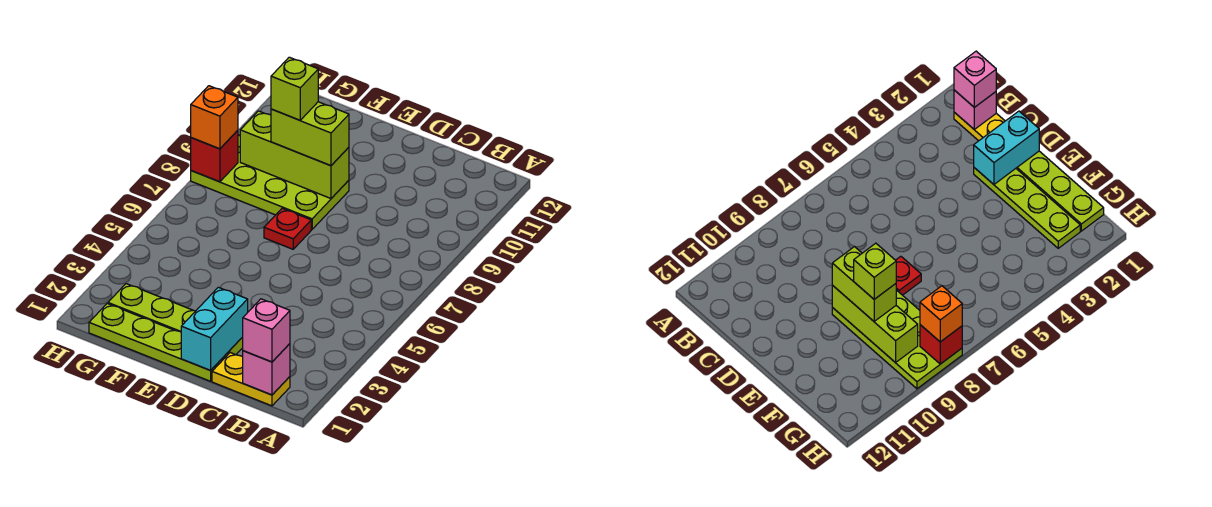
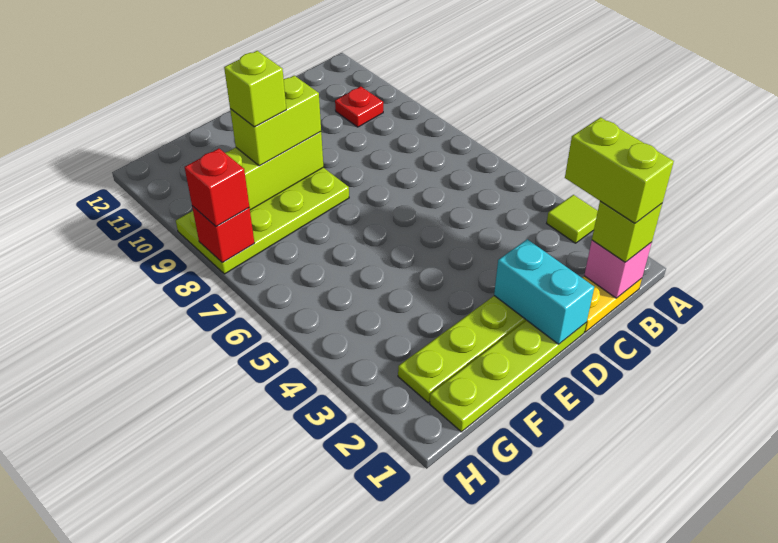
none -> lime 1x1 tile [547,195,598,243]
pink 1x1 brick [243,299,290,362] -> lime 1x1 brick [592,201,662,262]
none -> lime 1x2 brick [565,117,674,223]
red 1x1 plate [264,208,311,249] -> red 1x1 plate moved to [335,86,383,127]
orange 1x1 brick [191,86,238,149] -> red 1x1 brick [185,148,249,227]

